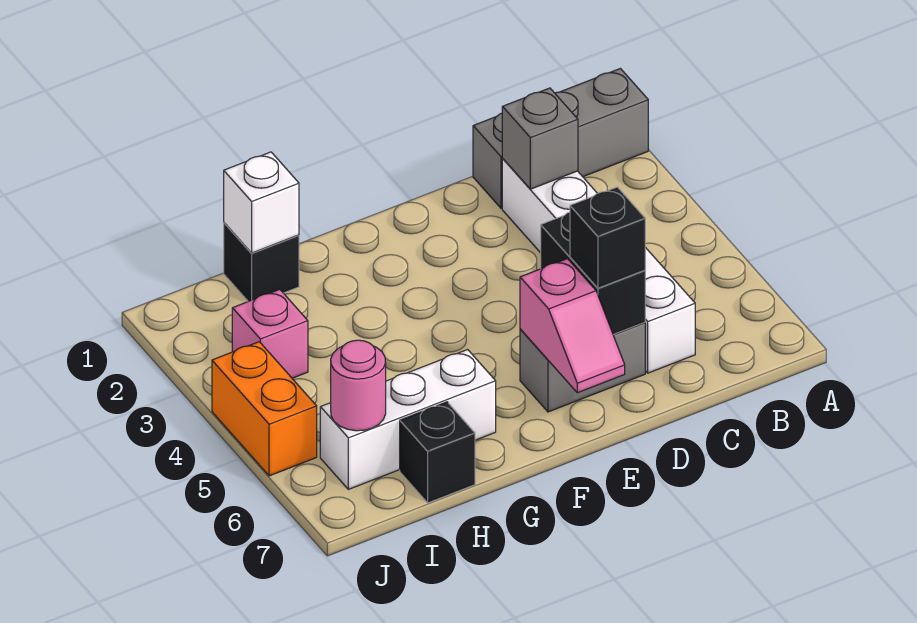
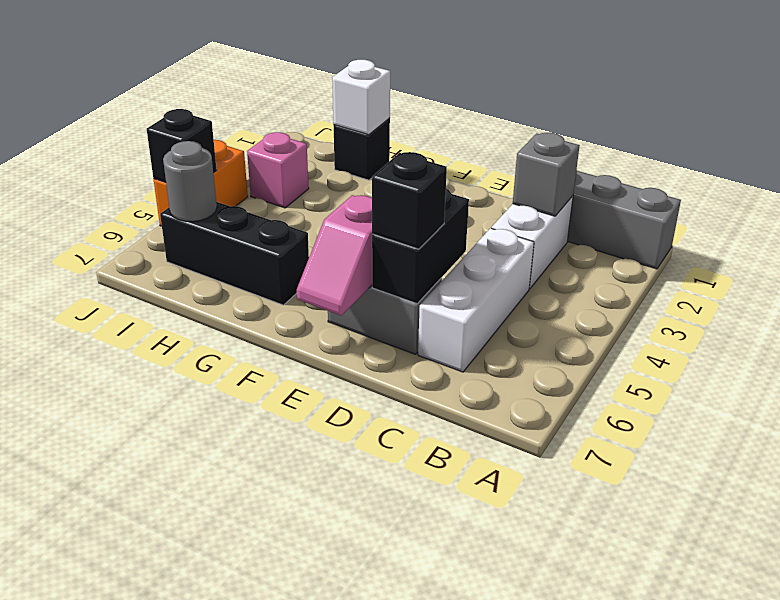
white 1x3 brick [320,350,496,489] -> black 1x3 brick [160,202,309,305]
black 1x1 brick [400,402,475,503] -> black 1x1 brick moved to [147,109,217,182]
pink 1x1 round brick [331,340,386,431] -> grey 1x1 round brick [163,141,217,222]

